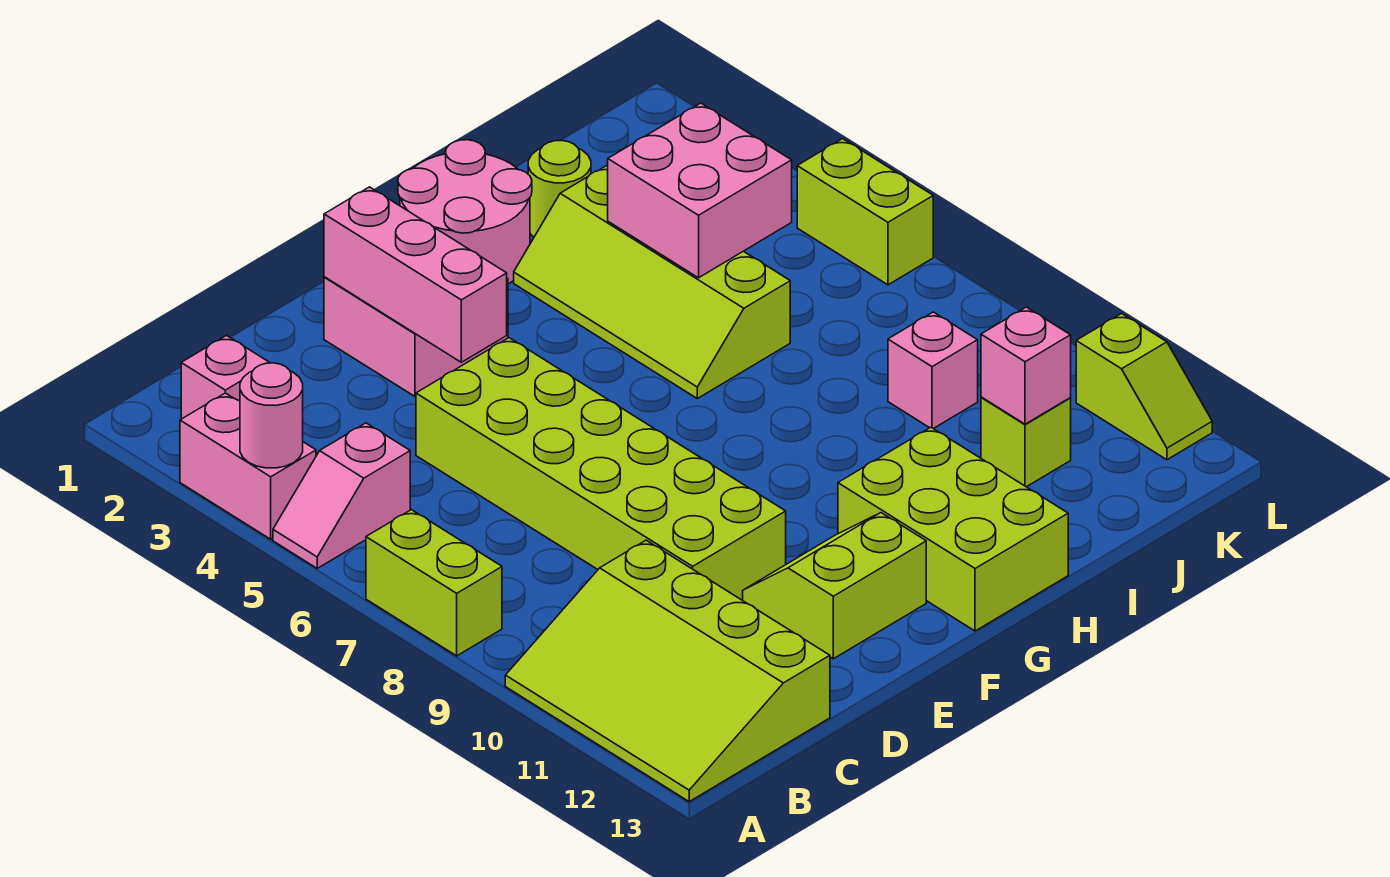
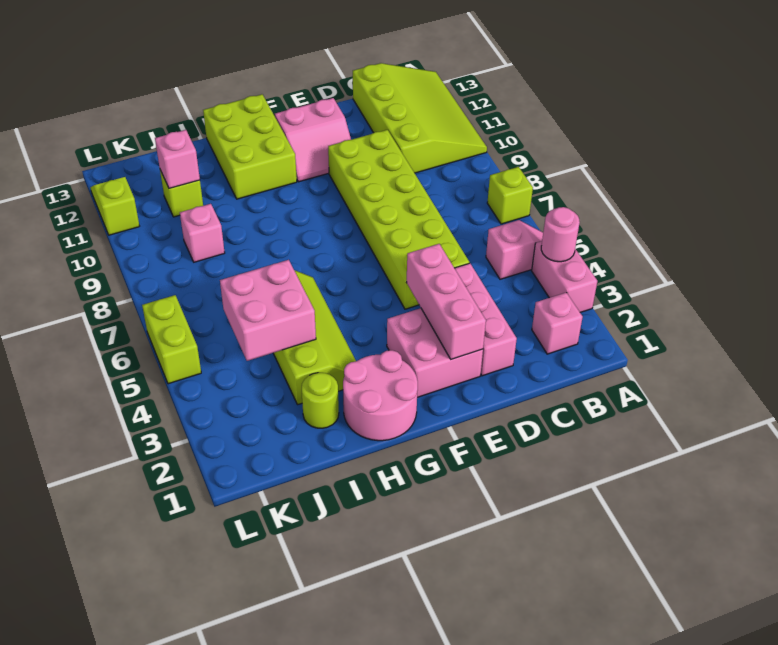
lime 1x2 brick [366,510,502,656] -> lime 1x1 brick [487,167,533,224]
none -> pink 1x3 brick [455,263,517,376]
lime 2x2 slope [743,513,926,659] -> pink 2x2 slope [275,98,351,182]

